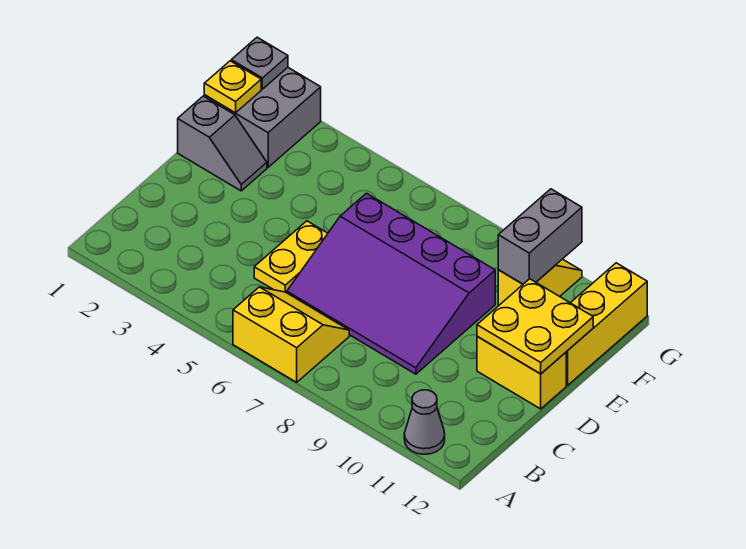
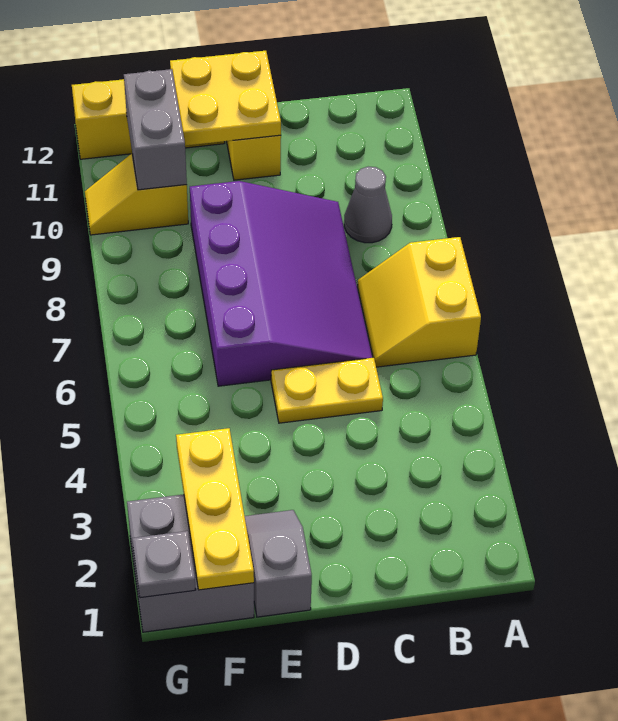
grey 1x1 cone [404,390,445,454] -> grey 1x1 cone moved to [344,167,392,243]
yellow 1x1 plate [204,61,261,113] -> yellow 1x3 plate [176,428,254,590]
grey 1x2 brick [498,189,582,284] -> grey 1x2 brick turned to [124,69,187,190]

